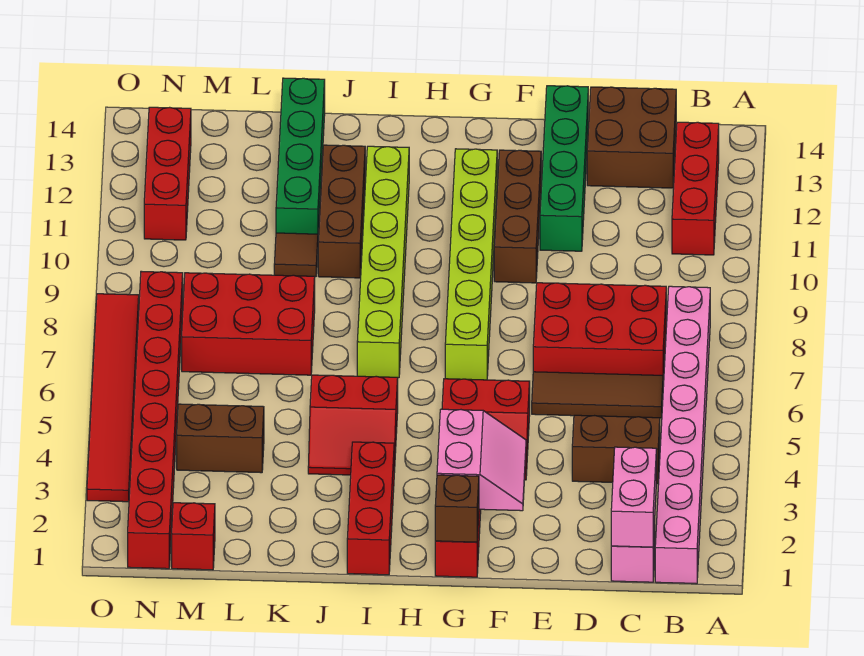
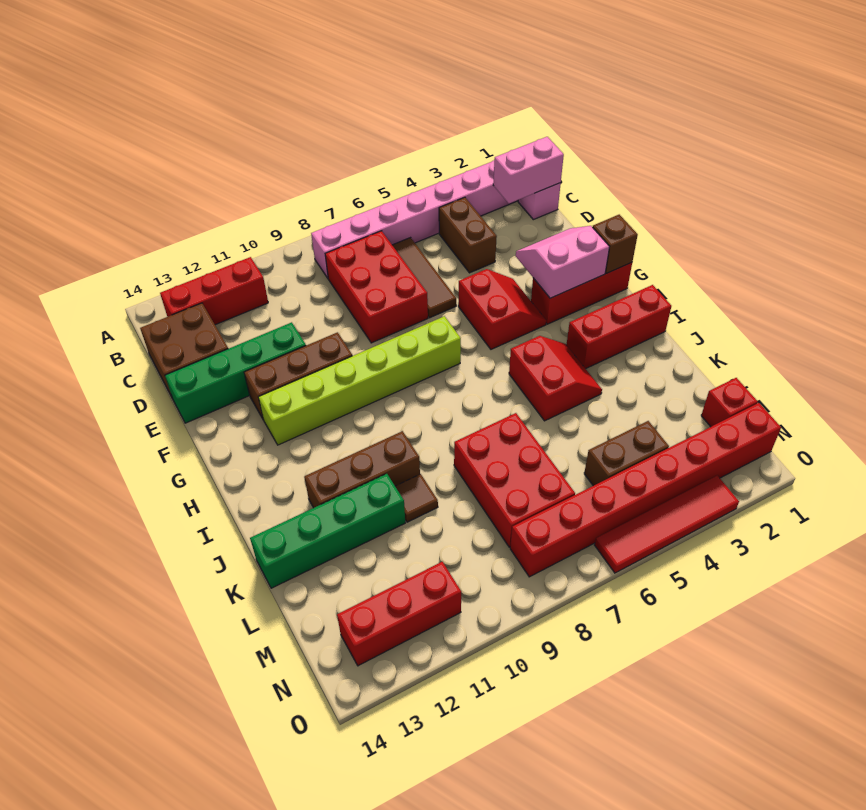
lime 1x6 brick [357,146,409,378] -> none
brown 1x2 brick [177,404,264,473] -> brown 1x2 brick turned to [584,421,669,486]
red 1x6 tile [87,294,139,502] -> red 1x4 tile [595,475,739,573]

